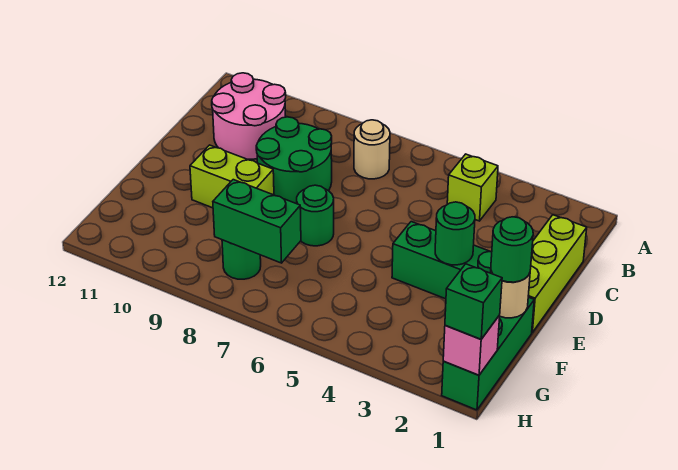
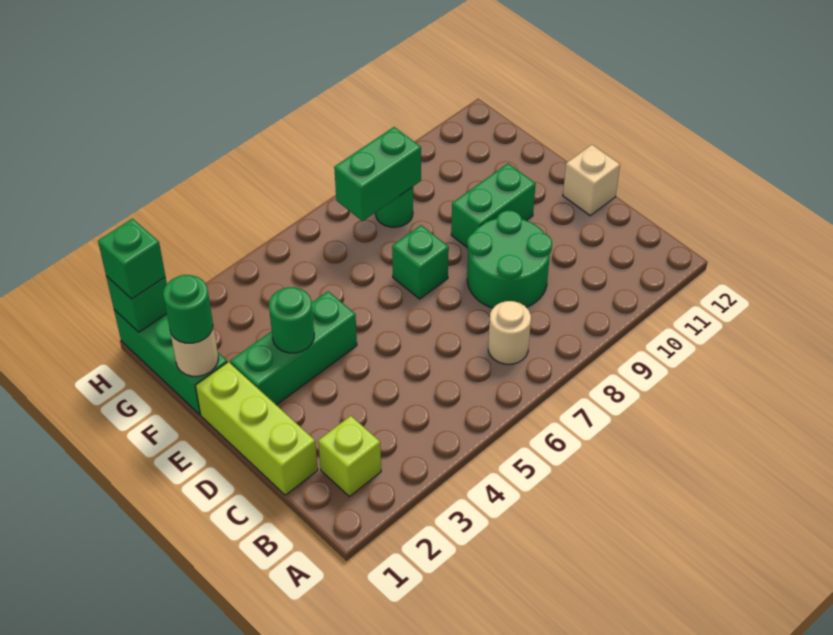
lime 1x1 brick [447,154,498,221] -> lime 1x1 brick moved to [318,416,381,497]
pink 2x2 round brick [212,73,286,159] -> none
none -> tan 1x1 brick [563,145,620,216]
green 1x1 round brick [297,185,334,246] -> green 1x1 brick [392,225,449,299]
lime 1x2 brick [190,145,274,208] -> green 1x2 brick [451,164,536,247]
pink 1x1 brick [443,315,500,375] -> green 1x1 brick [106,276,167,332]

